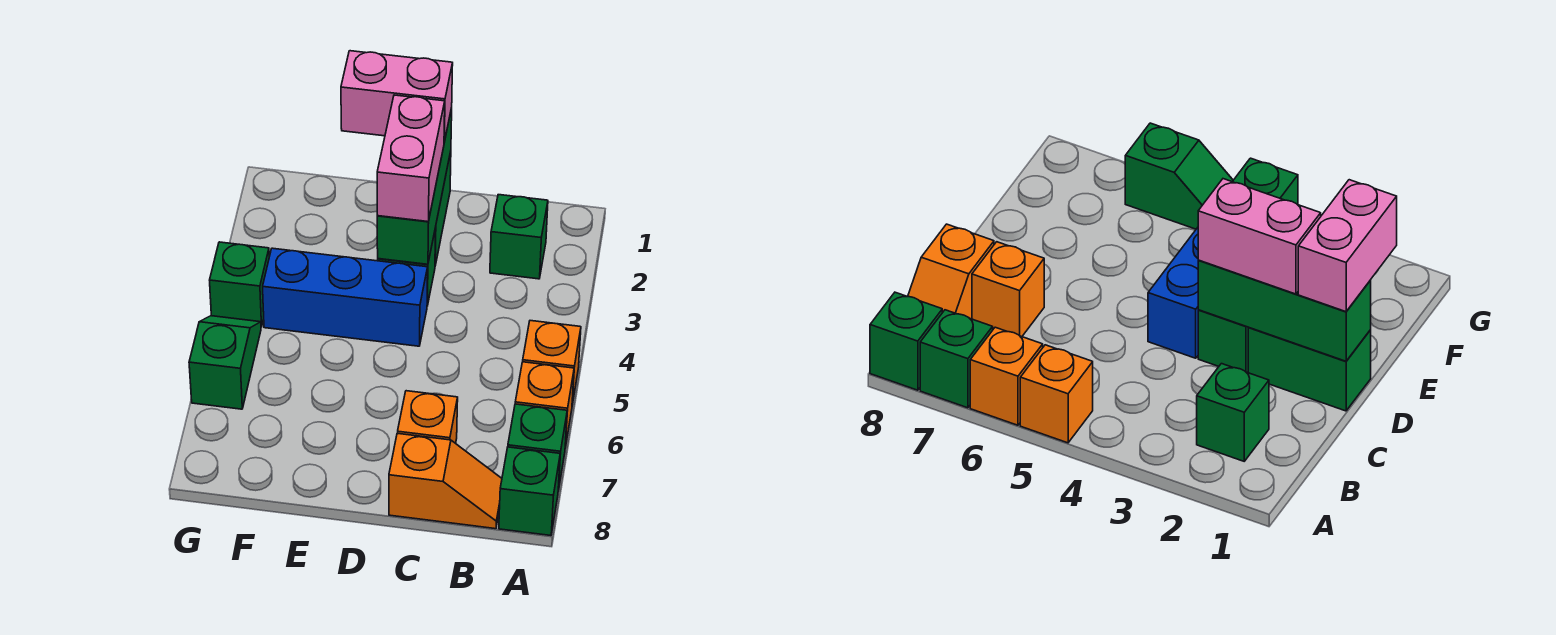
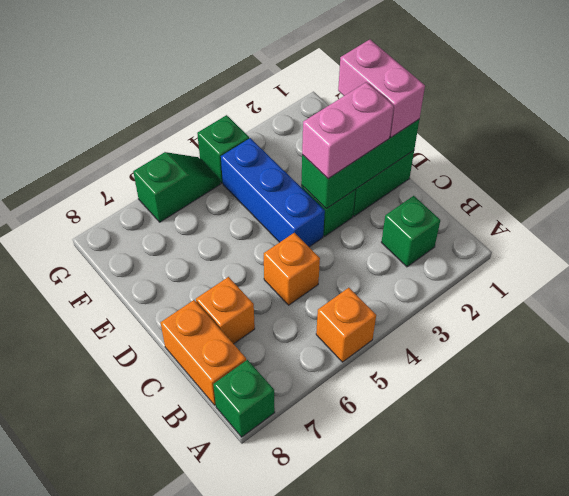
orange 1x1 brick [515,362,574,448] -> orange 1x1 brick moved to [264,233,320,305]
green 1x1 brick [508,404,567,491] -> none
orange 1x2 slope [389,433,502,529] -> orange 1x2 brick [161,300,246,405]

